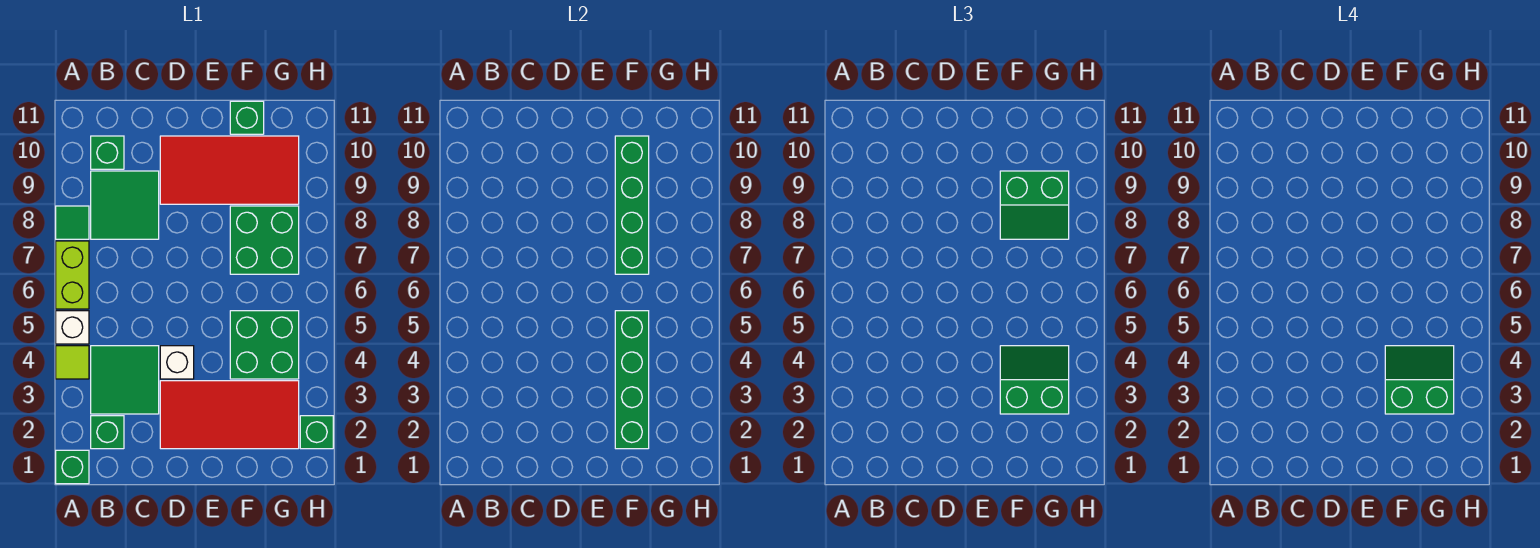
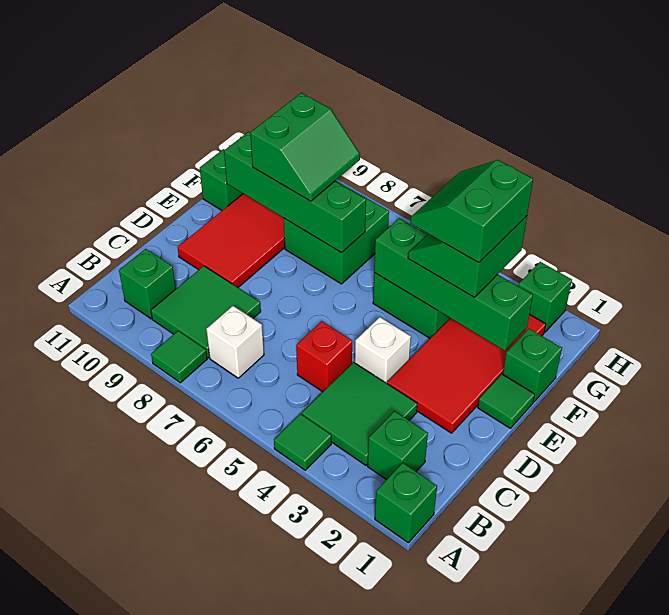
lime 1x1 tile [56,346,89,379] -> green 1x1 tile [274,414,331,470]
white 1x1 brick [56,311,89,344] -> white 1x1 brick moved to [206,306,264,378]
lime 1x2 brick [56,241,89,309] -> none
none -> red 1x1 brick [296,321,352,392]
none -> green 1x1 tile [478,374,535,428]
none -> green 1x1 brick [503,329,562,402]

